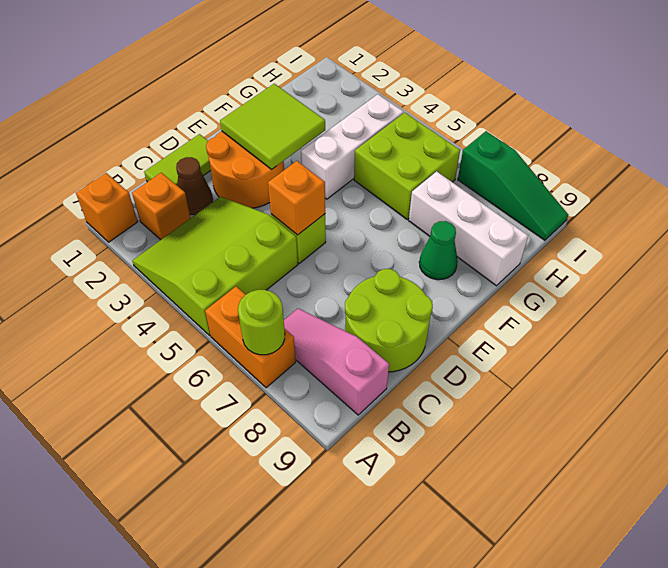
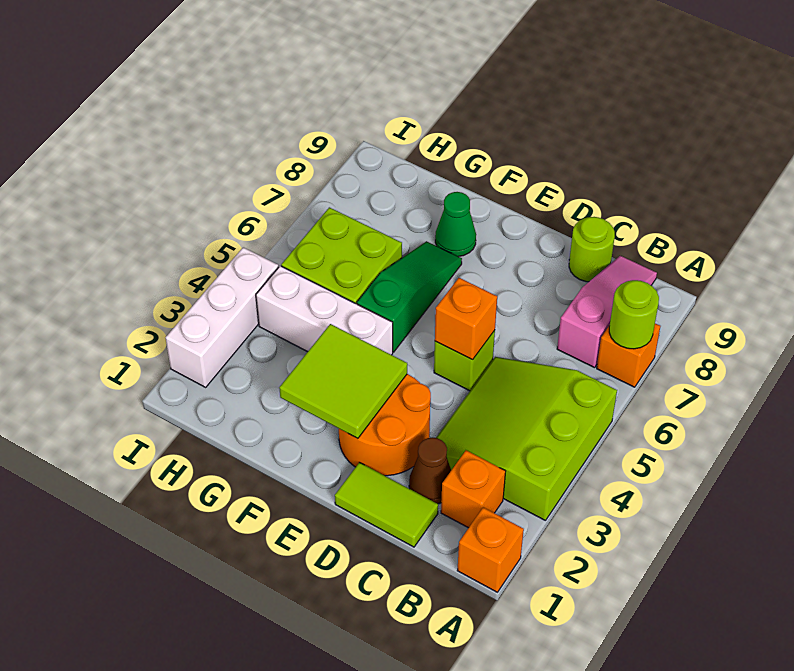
lime 3x3 slope [132,197,298,335] -> lime 3x3 slope turned to [436,357,617,521]
orange 1x2 brick [205,287,296,388] -> orange 1x1 brick [597,323,661,387]
pink 1x3 slope [284,308,389,415] -> pink 1x3 slope turned to [557,256,657,368]
lime 2x2 round brick [345,269,433,372] -> lime 1x1 round brick [569,217,615,282]
white 1x3 brick [409,171,528,286] -> white 1x3 brick moved to [166,247,279,387]
green 1x3 slope [458,131,568,240] -> green 1x3 slope moved to [357,241,462,352]

